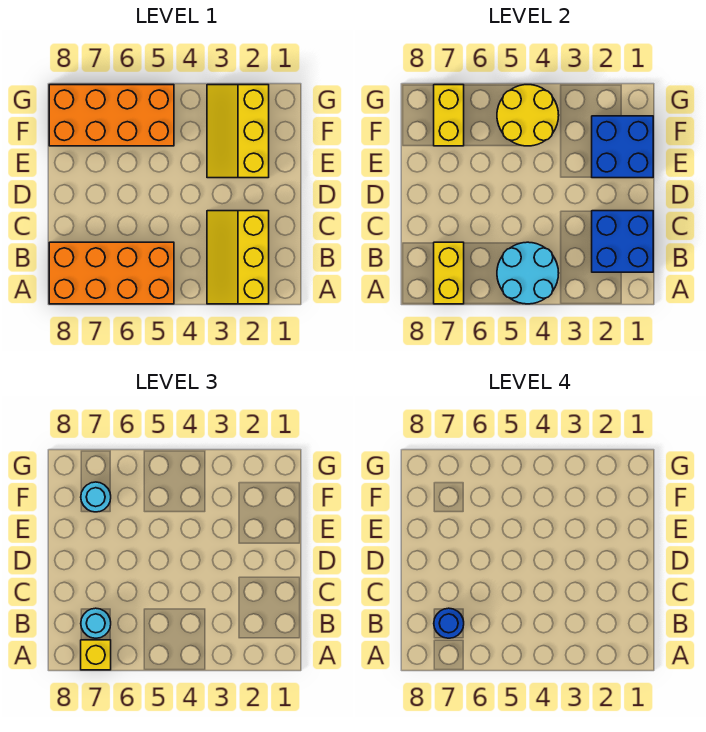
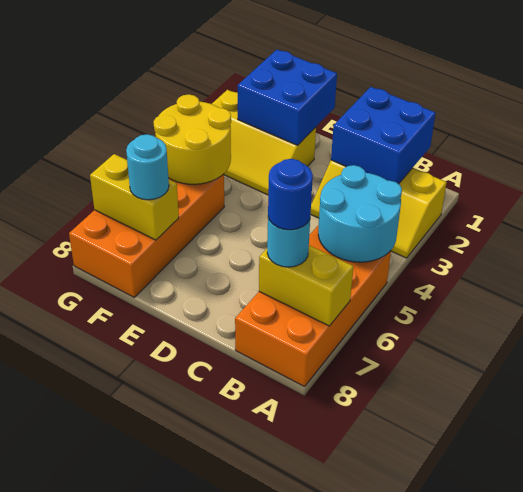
yellow 1x1 brick [81,640,111,670] -> none

